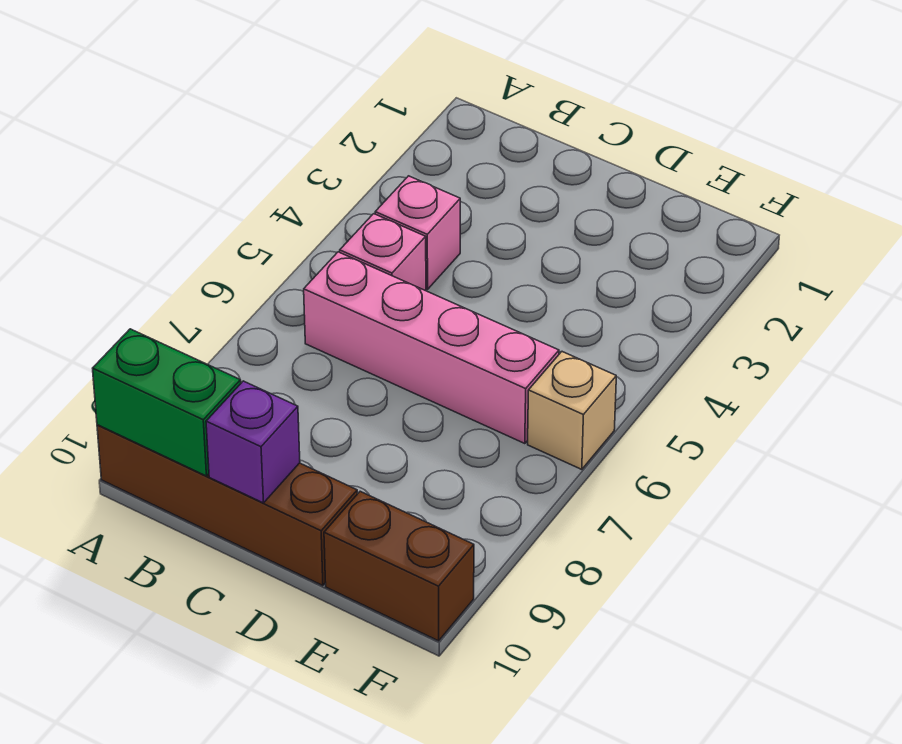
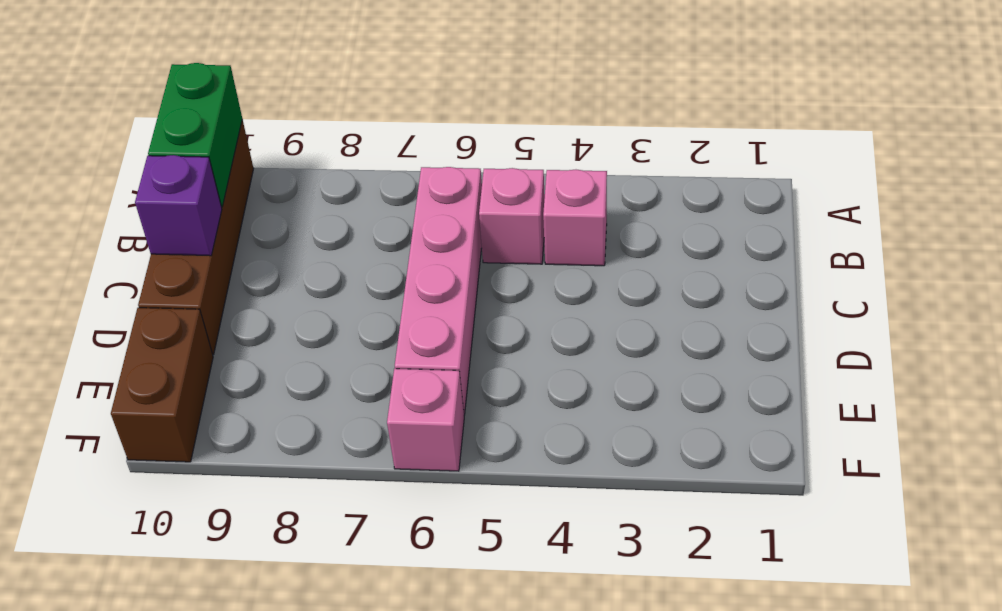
tan 1x1 brick [528,352,616,469] -> pink 1x1 brick [387,369,464,471]

